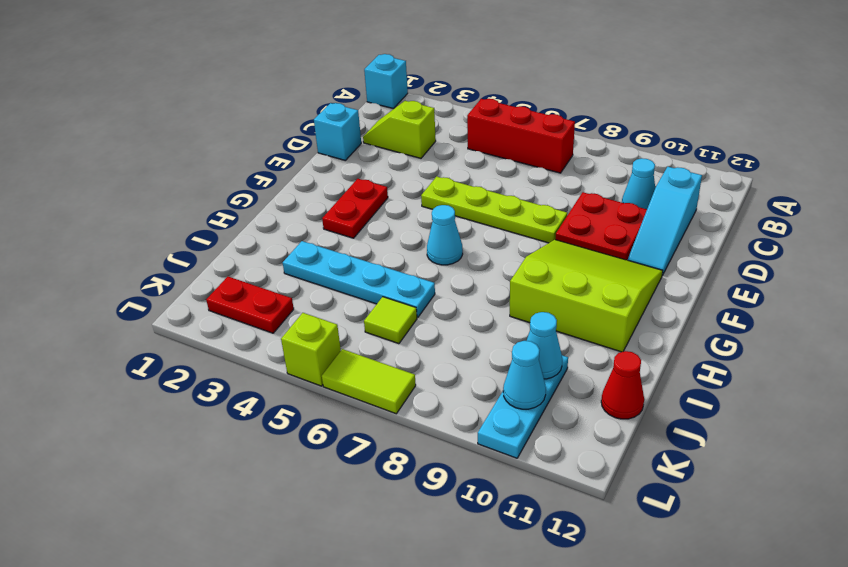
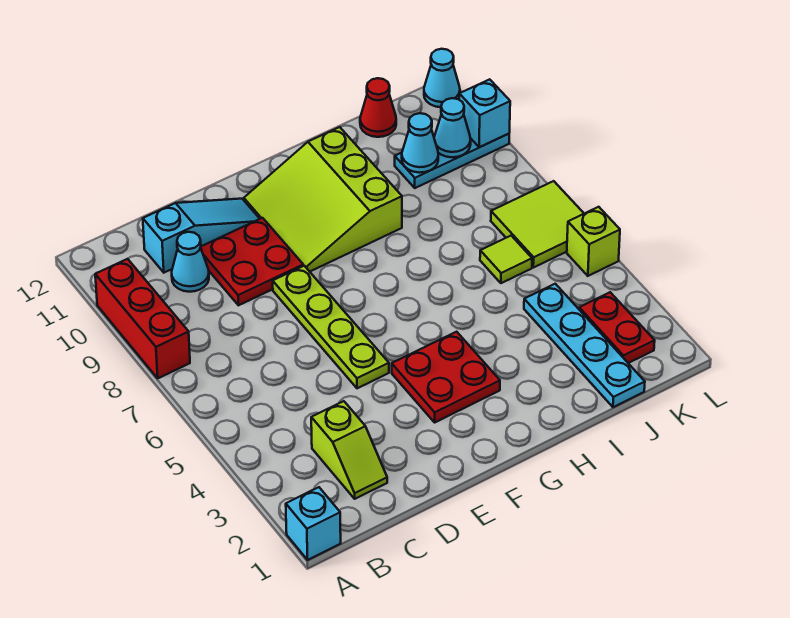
red 1x3 brick [467,99,575,173] -> red 1x3 brick moved to [95,259,190,378]
cyan 1x1 brick [314,103,361,160] -> cyan 1x1 brick moved to [459,79,510,147]
red 1x2 plate [322,179,388,238] -> red 2x2 plate [392,332,500,422]
cyan 1x1 cone [427,205,463,265] -> cyan 1x1 cone moved to [424,49,460,107]
cyan 1x4 plate [283,241,435,318] -> cyan 1x4 plate moved to [524,284,645,407]
lime 1x2 tile [322,349,416,414] -> lime 2x2 tile [491,181,584,268]

